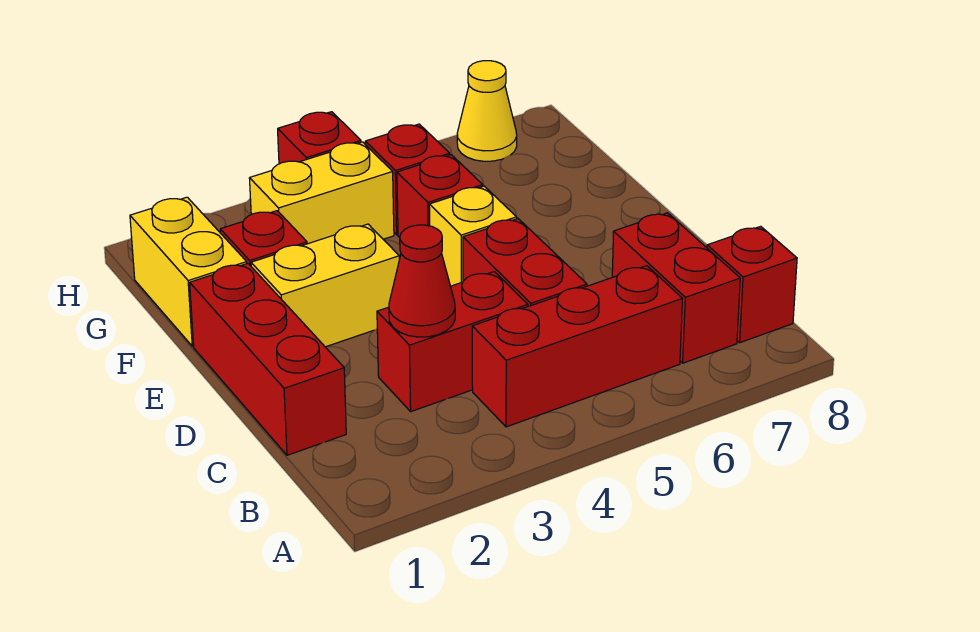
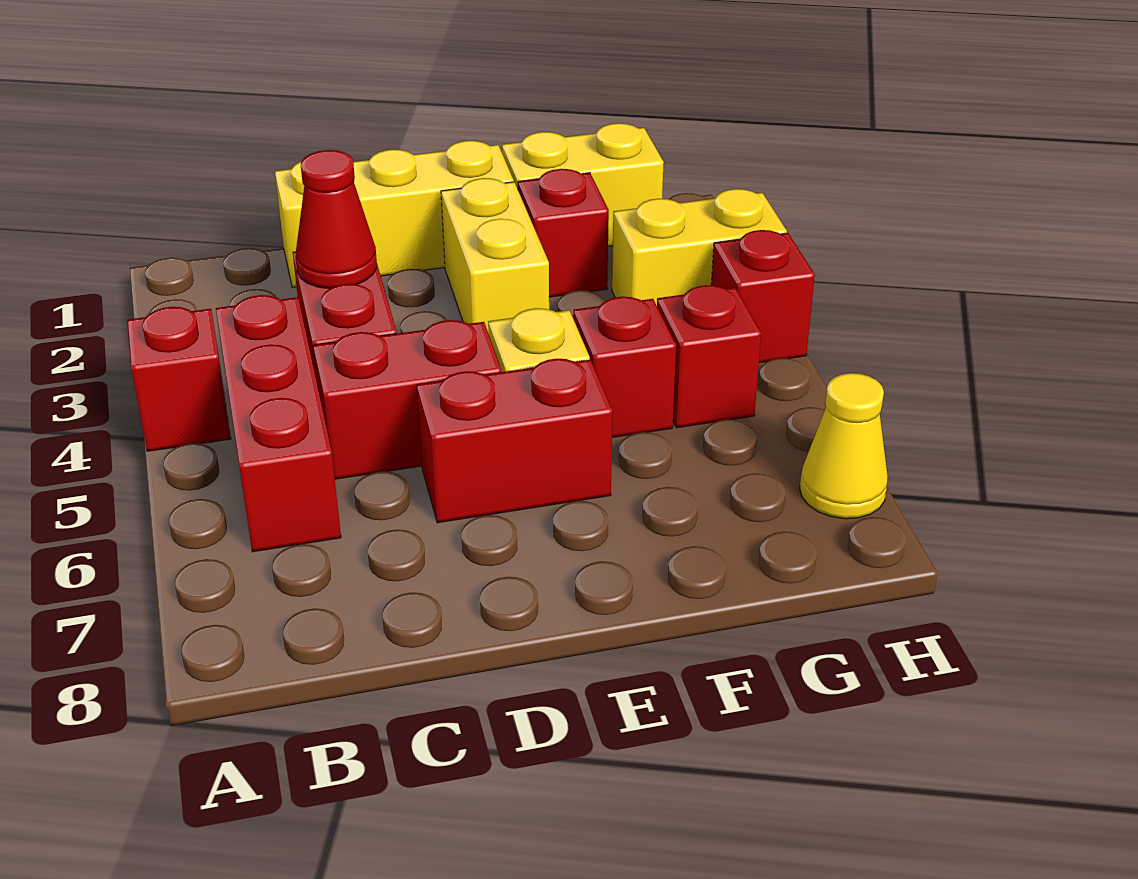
red 1x2 brick [612,213,740,363] -> red 1x2 brick moved to [417,359,613,523]
red 1x1 brick [707,226,797,343] -> red 1x1 brick moved to [127,307,231,451]
red 1x3 brick [190,263,346,455] -> yellow 1x3 brick [275,141,514,287]
yellow 1x2 brick [249,142,394,244] -> yellow 1x2 brick turned to [612,189,787,305]

